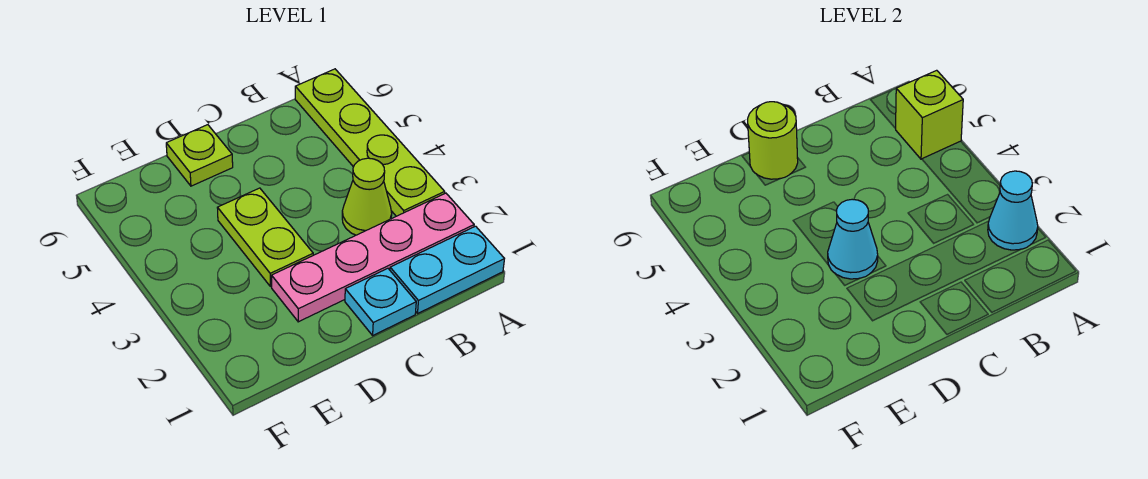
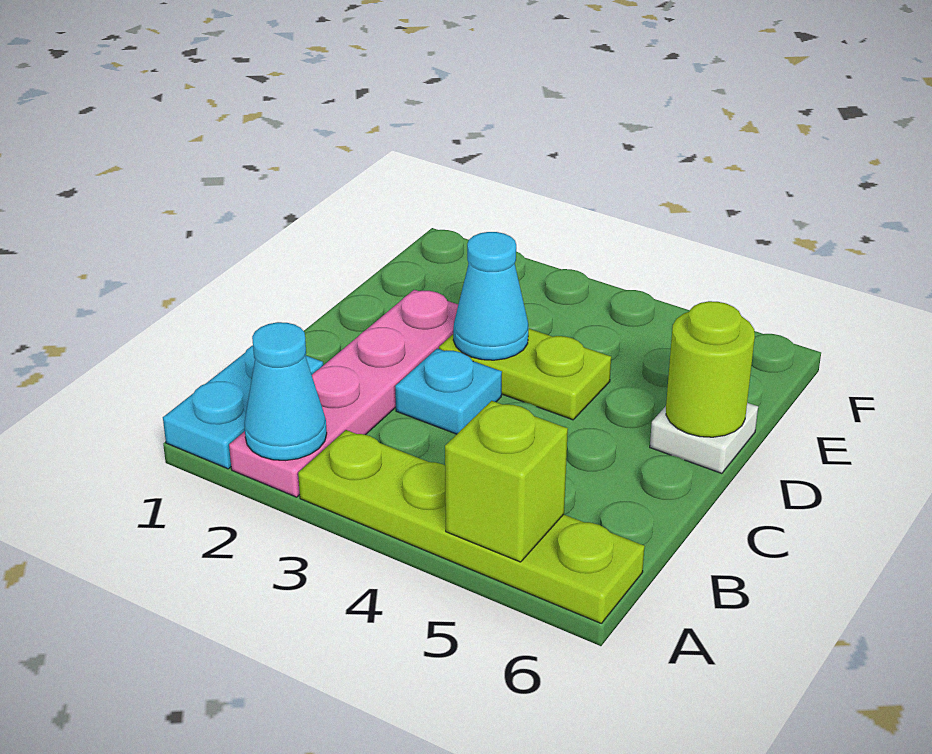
lime 1x1 cone [342,158,392,235] -> none
cyan 1x1 plate [345,268,416,335] -> cyan 1x1 plate moved to [395,349,502,434]
lime 1x1 plate [166,125,233,186] -> white 1x1 plate [650,403,758,473]

